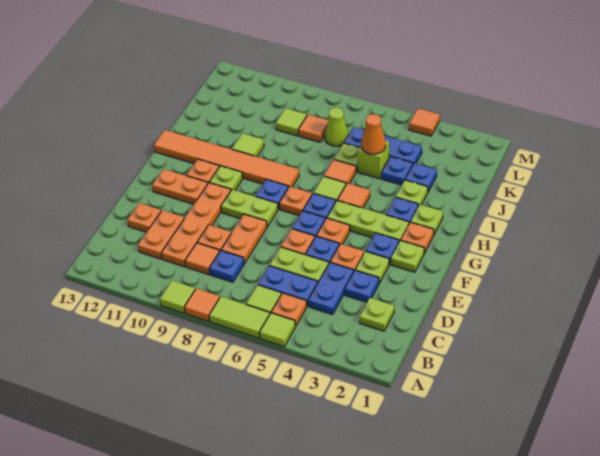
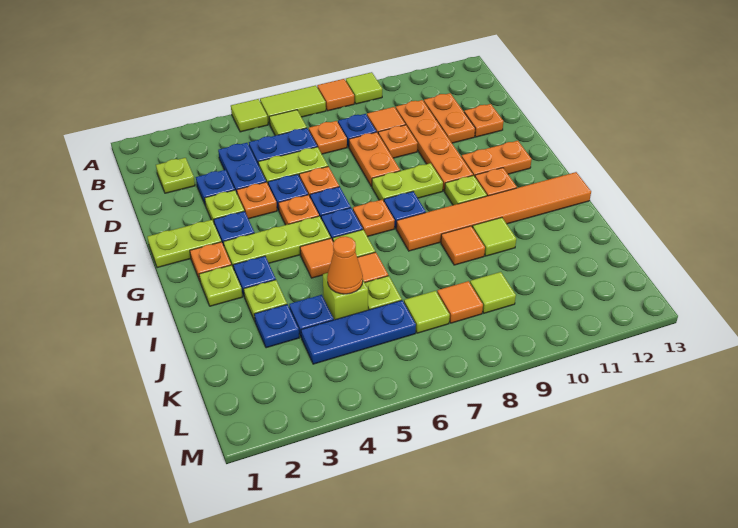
orange 1x1 plate [271,293,307,326] -> orange 1x1 plate moved to [309,121,347,154]
lime 1x1 plate [391,240,424,272] -> lime 1x2 plate [148,220,221,268]
lime 1x1 cone [325,108,349,146] -> lime 1x1 tile [404,291,450,333]
orange 1x1 tile [409,108,440,136] -> orange 1x1 tile moved to [441,226,485,265]

